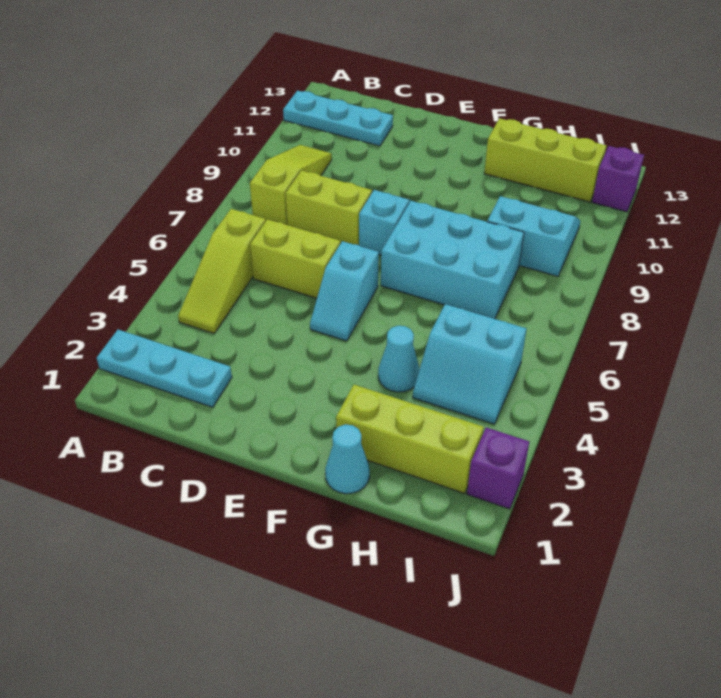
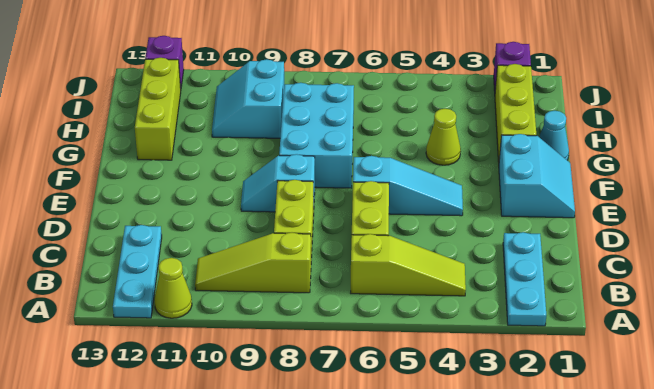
none -> lime 1x1 cone [154,258,192,318]
cyan 1x2 slope [310,241,379,341] -> cyan 1x3 slope [353,156,463,216]
cyan 1x1 cone [378,326,419,392] -> lime 1x1 cone [426,109,461,165]
cyan 2x2 slope [413,304,526,424] -> cyan 2x2 slope moved to [499,134,575,218]

